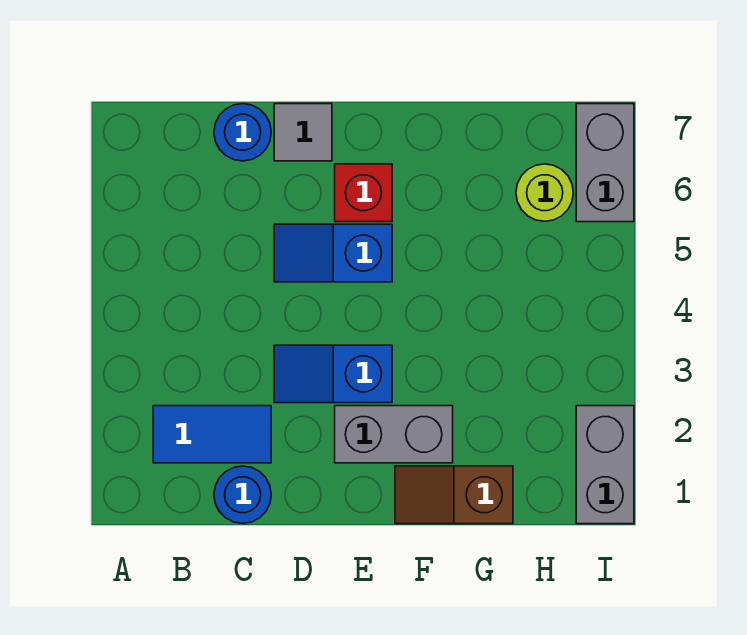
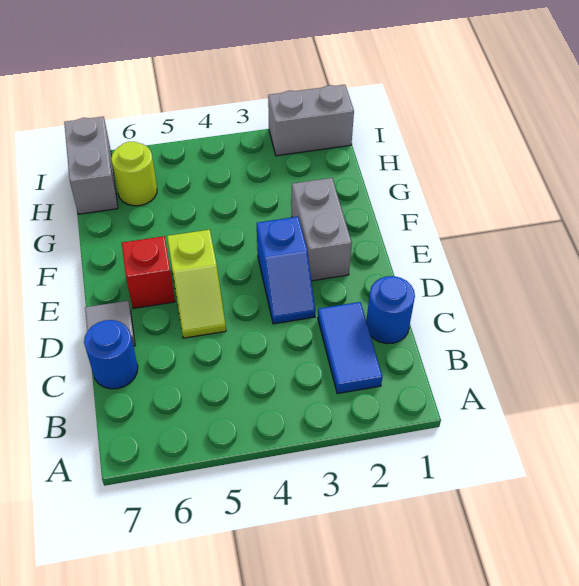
blue 1x2 slope [274,224,392,282] -> lime 1x2 slope [167,230,226,338]
brown 1x2 slope [395,466,513,524] -> none
grey 1x2 brick [576,104,634,222] -> grey 1x2 brick turned to [64,116,118,214]

